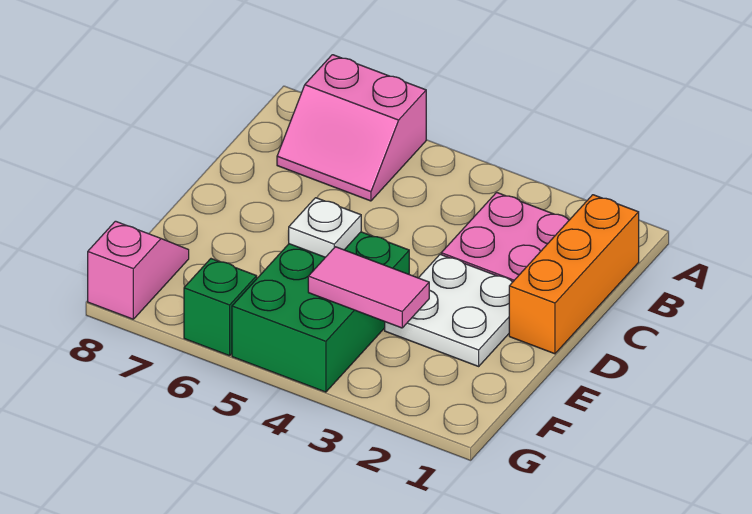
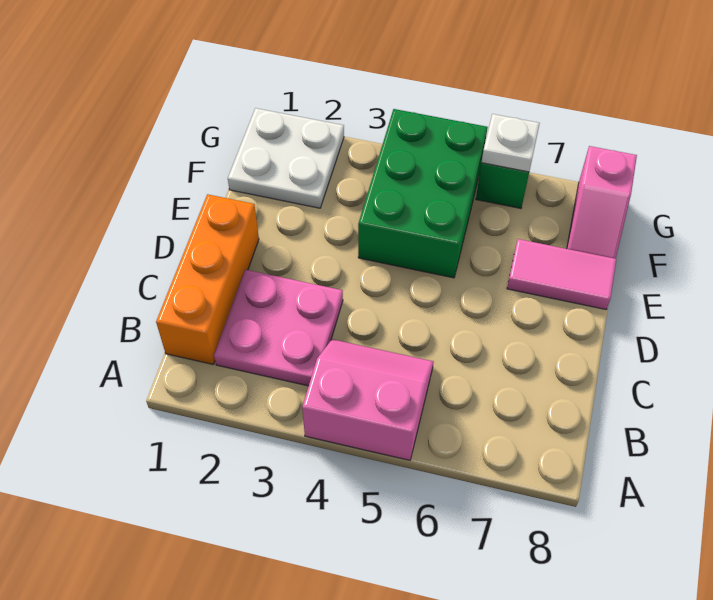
pink 2x2 slope [277,55,426,201] -> pink 2x2 slope moved to [302,339,433,460]
white 2x2 plate [385,254,512,366] -> white 2x2 plate moved to [228,108,344,208]
white 1x1 plate [288,198,361,257] -> white 1x1 plate moved to [482,114,540,172]
pink 1x2 tile [308,247,429,328] -> pink 1x2 tile moved to [507,239,616,309]

